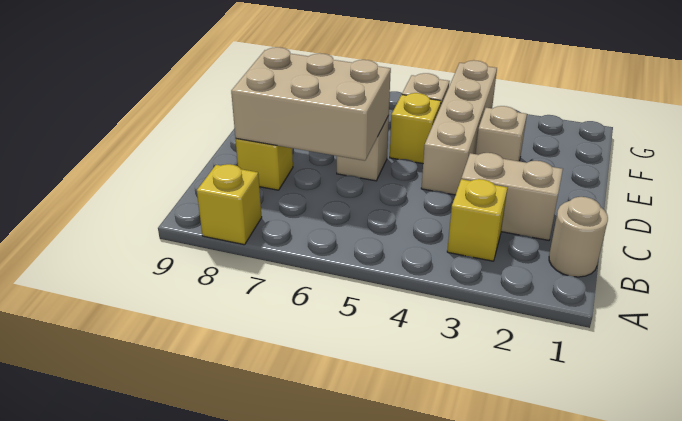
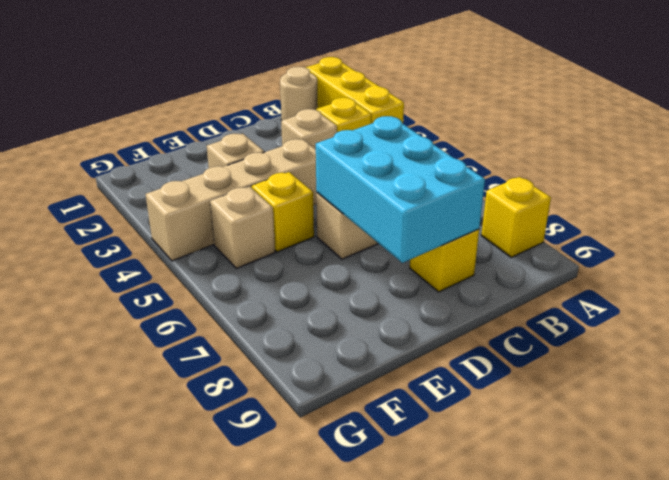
none -> yellow 1x3 brick [306,57,404,124]
tan 1x2 brick [461,153,563,240] -> tan 1x1 brick [281,109,337,149]
tan 2x3 brick [231,47,391,161] -> cyan 2x3 brick [316,116,485,263]

